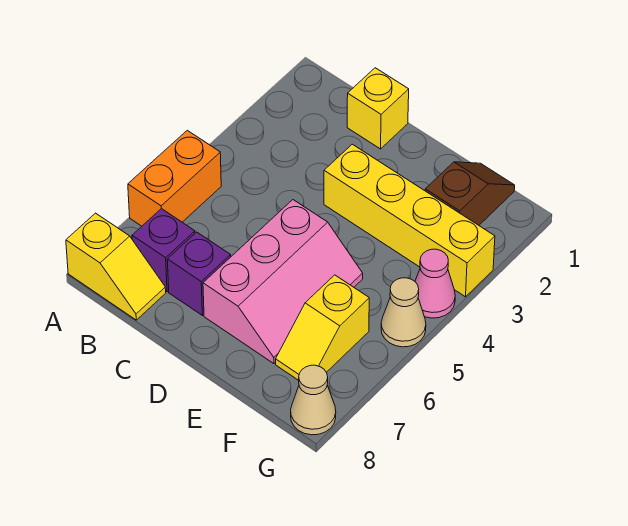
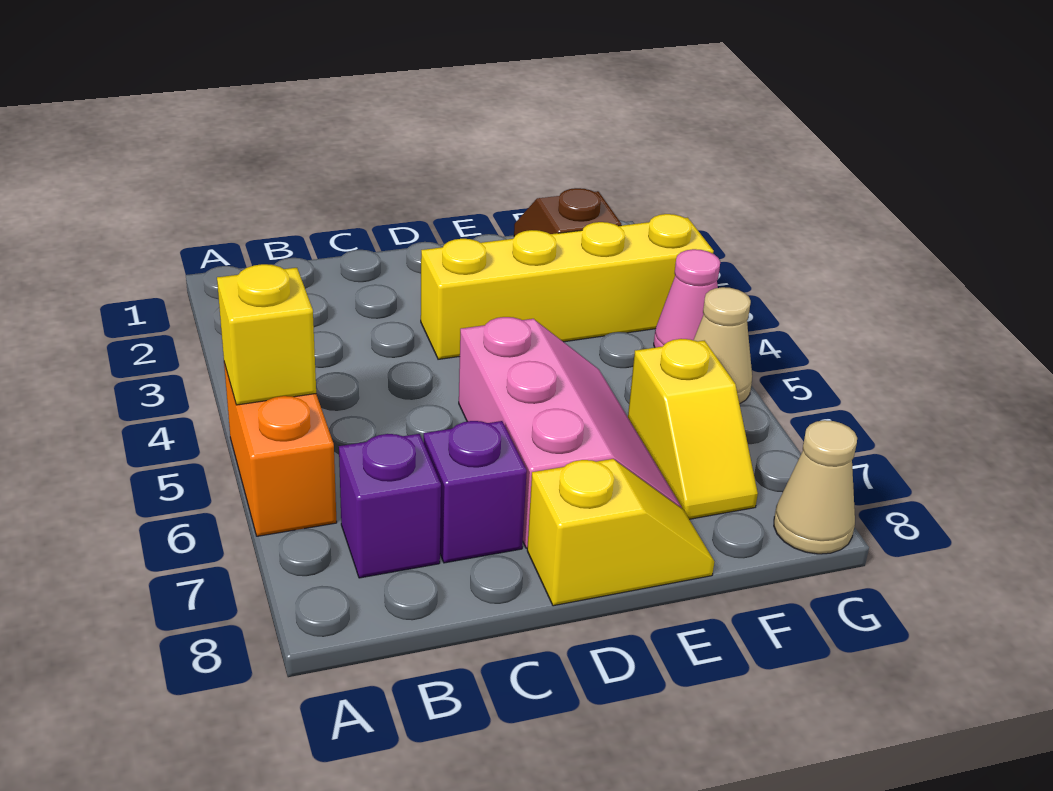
yellow 1x2 slope [66,213,166,320] -> yellow 1x2 slope moved to [527,459,714,606]
yellow 1x1 brick [347,68,409,149] -> yellow 1x1 brick moved to [217,264,316,405]

